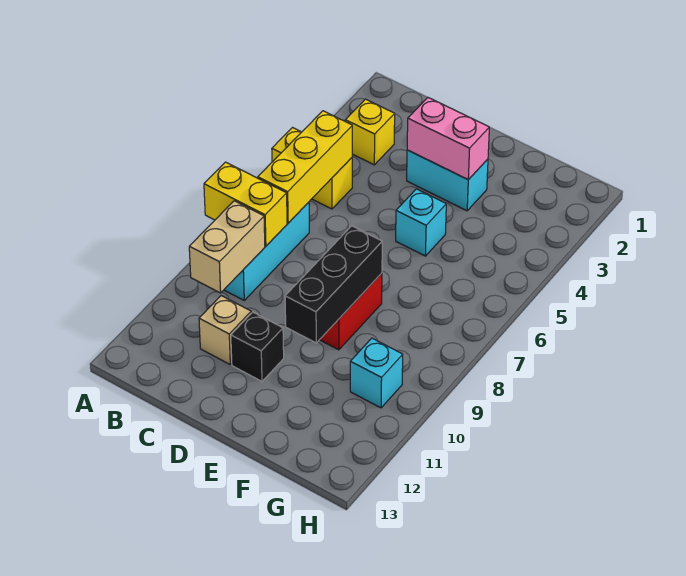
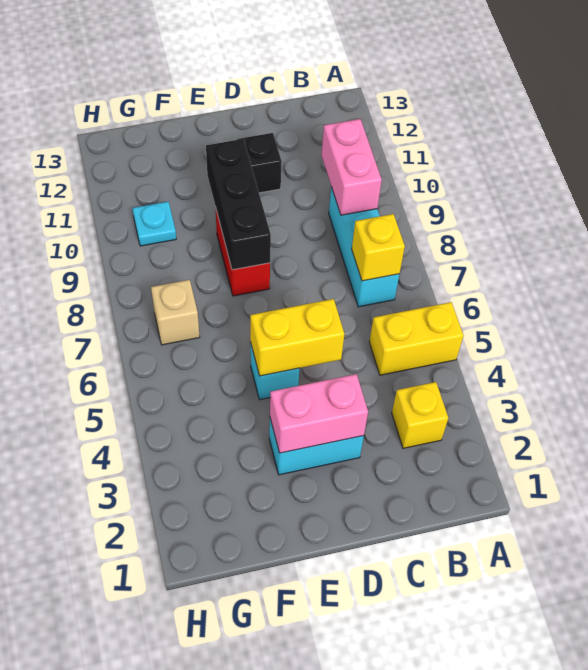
yellow 1x2 brick [204,162,287,246] -> yellow 1x2 brick moved to [250,299,344,376]
yellow 1x3 brick [258,111,352,223] -> yellow 1x1 brick [352,214,405,281]
tan 1x2 brick [189,201,265,293] -> pink 1x2 brick [322,119,382,215]
tan 1x1 brick [199,296,251,364] -> tan 1x1 brick moved to [151,280,200,345]
cyan 1x1 brick [350,338,403,408] -> cyan 1x1 plate [132,202,176,246]

